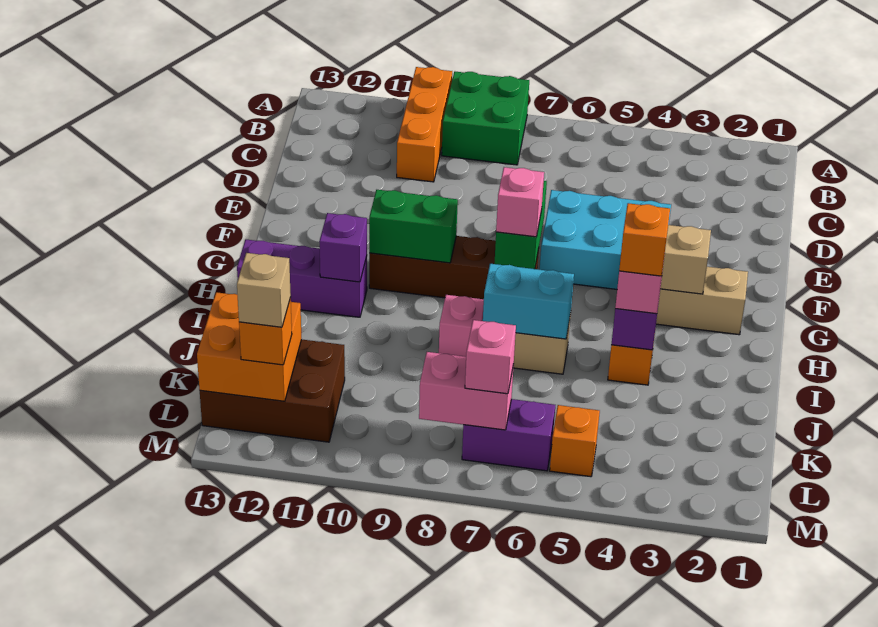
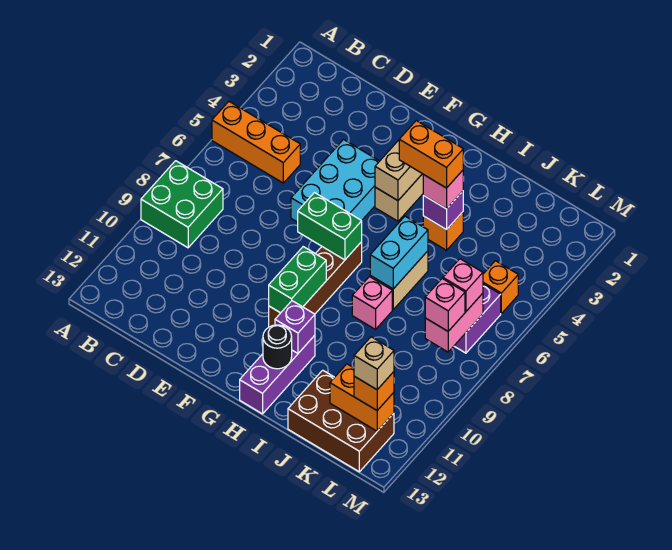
orange 1x3 brick [397,67,452,182] -> orange 1x3 brick moved to [212,102,300,183]
pink 1x1 brick [496,167,544,237] -> pink 1x1 brick moved to [425,279,465,331]
none -> black 1x1 round brick [263,325,292,369]
orange 1x1 brick [619,203,670,276] -> orange 1x2 brick [399,121,463,188]
brown 2x3 brick [200,339,345,442] -> brown 2x3 brick turned to [288,370,394,472]
orange 2x2 brick [197,292,301,401] -> orange 1x2 brick [330,364,394,431]

